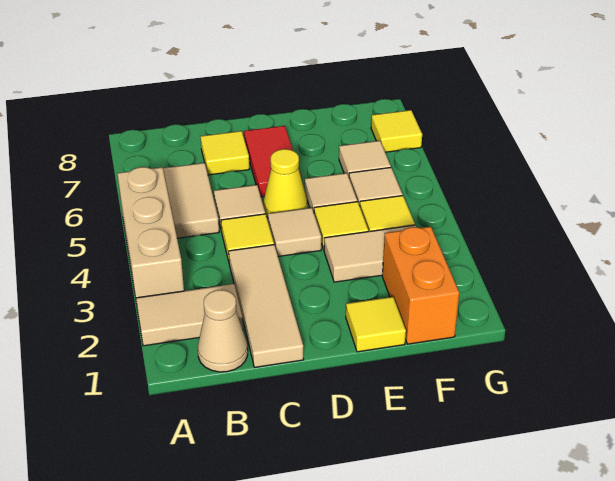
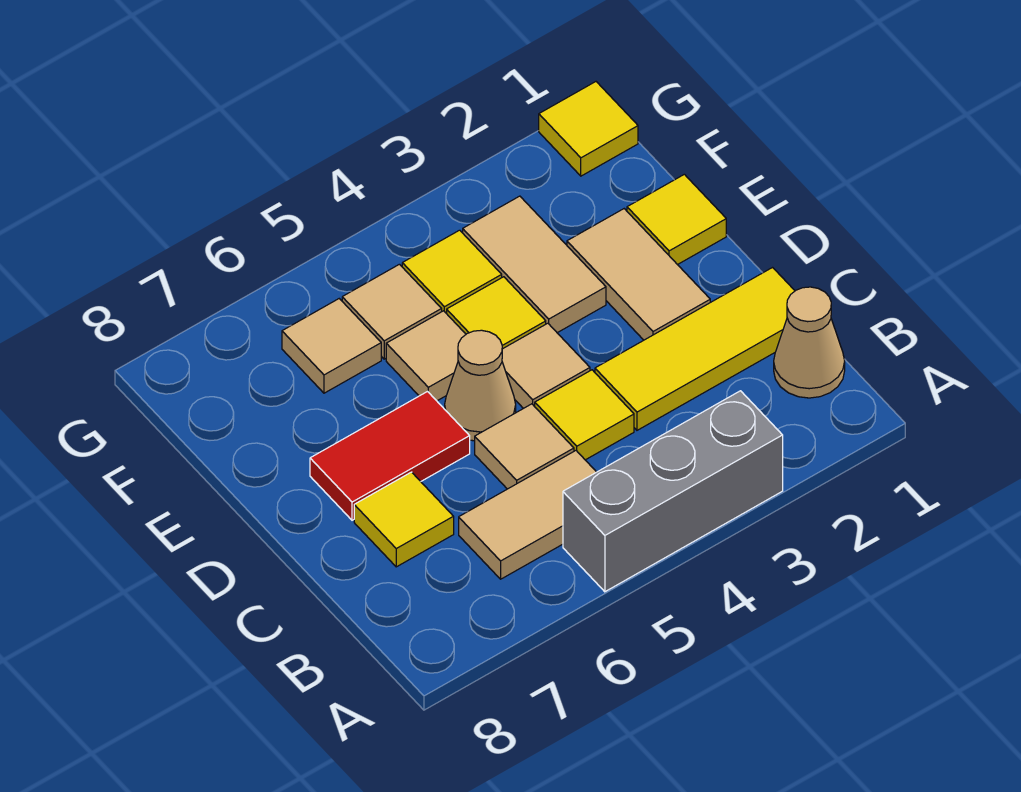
tan 1x2 tile [136,284,243,346] -> tan 1x2 tile moved to [567,209,710,340]
tan 1x3 brick [117,167,184,304] -> grey 1x3 brick [563,391,783,592]
tan 1x3 tile [229,245,304,367] -> yellow 1x3 tile [595,268,795,430]
yellow 1x1 cone [263,149,307,217] -> tan 1x1 cone [445,330,516,441]
orange 1x2 brick [382,227,459,344] -> none
yellow 1x1 tile [371,110,422,152] -> yellow 1x1 tile moved to [539,82,638,176]

